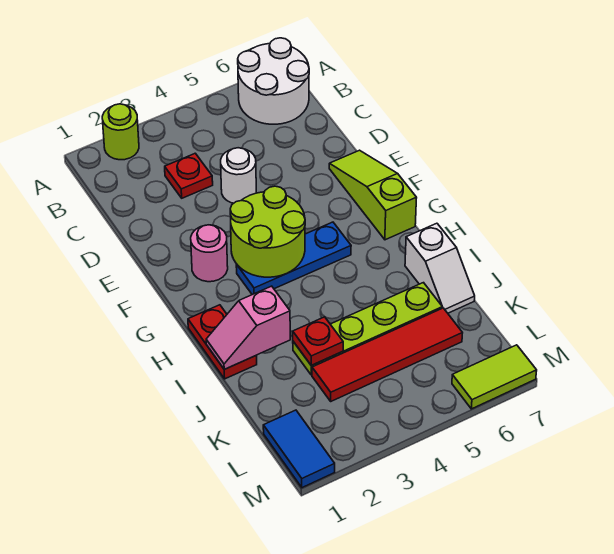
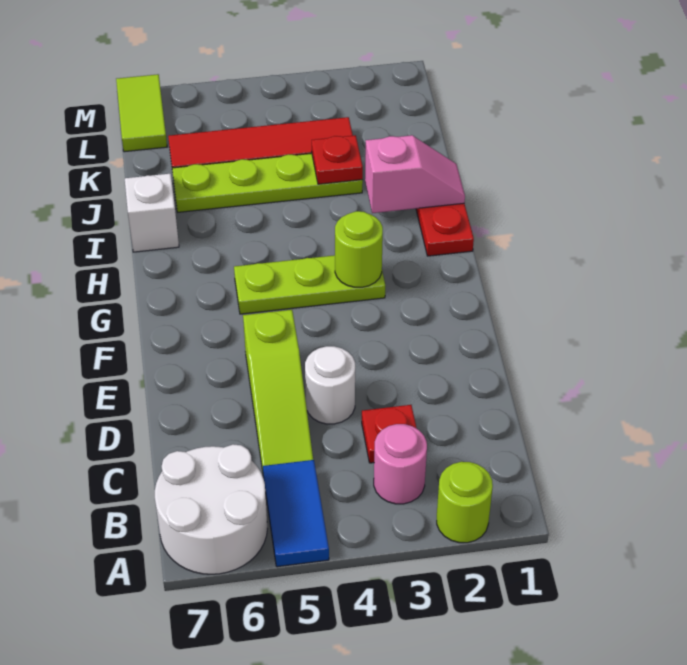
lime 1x3 slope [329,150,417,240] -> lime 1x3 slope moved to [243,310,313,471]
pink 1x1 round brick [191,225,228,282] -> pink 1x1 round brick moved to [374,424,427,504]
lime 2x2 round brick [230,186,305,277] -> lime 1x1 round brick [335,211,383,287]
blue 1x3 plate [236,222,351,295] -> lime 1x3 plate [234,255,385,314]
blue 1x2 tile [263,410,335,488] -> blue 1x2 tile moved to [263,460,329,567]
lime 1x2 tile [452,345,537,409] -> lime 1x2 tile turned to [116,74,167,152]

